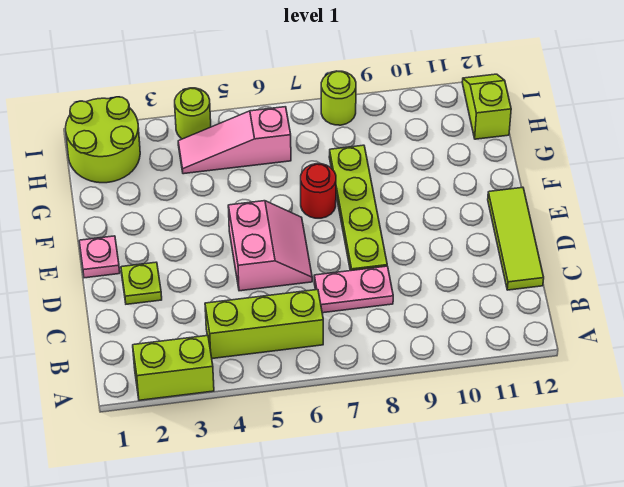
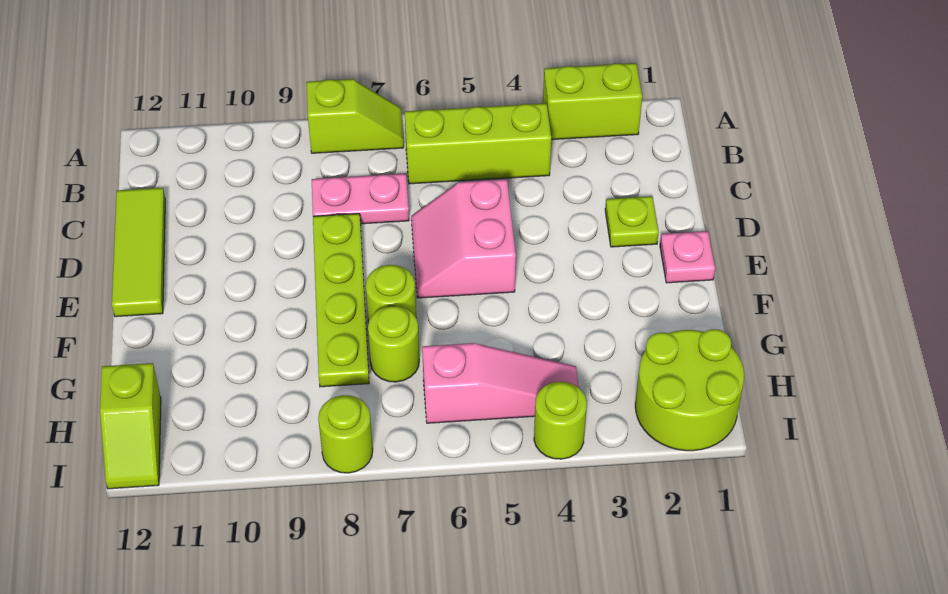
none -> lime 1x2 slope [306,79,404,153]
red 1x1 round brick [301,164,336,218] -> lime 1x1 round brick [366,265,416,323]
none -> lime 1x1 round brick [368,306,419,382]

